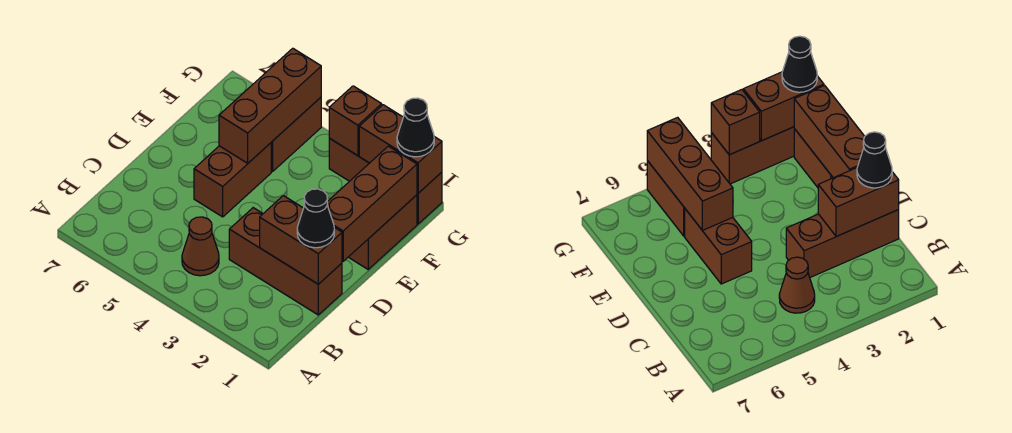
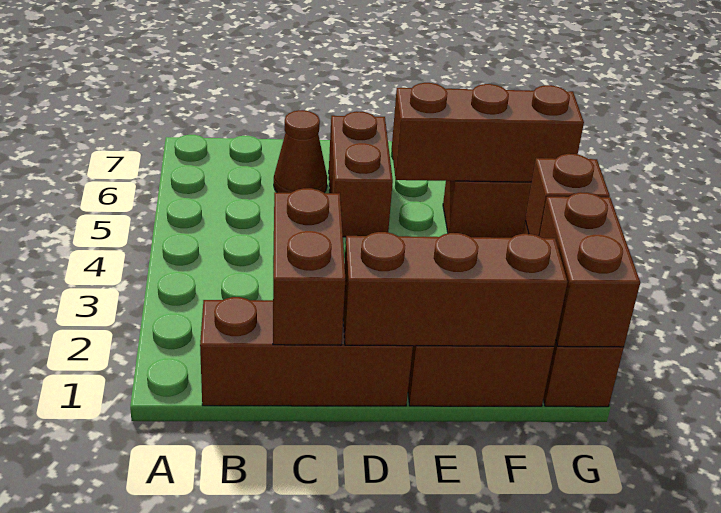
brown 1x1 cone [182,217,219,276] -> brown 1x1 cone moved to [274,110,327,193]
brown 1x3 brick [229,208,342,315] -> brown 1x3 brick turned to [200,297,413,406]
black 1x1 cone [297,189,334,248] -> none
brown 1x2 brick [194,143,271,217] -> brown 1x2 brick turned to [329,111,393,237]
black 1x1 cone [397,98,434,157] -> none

